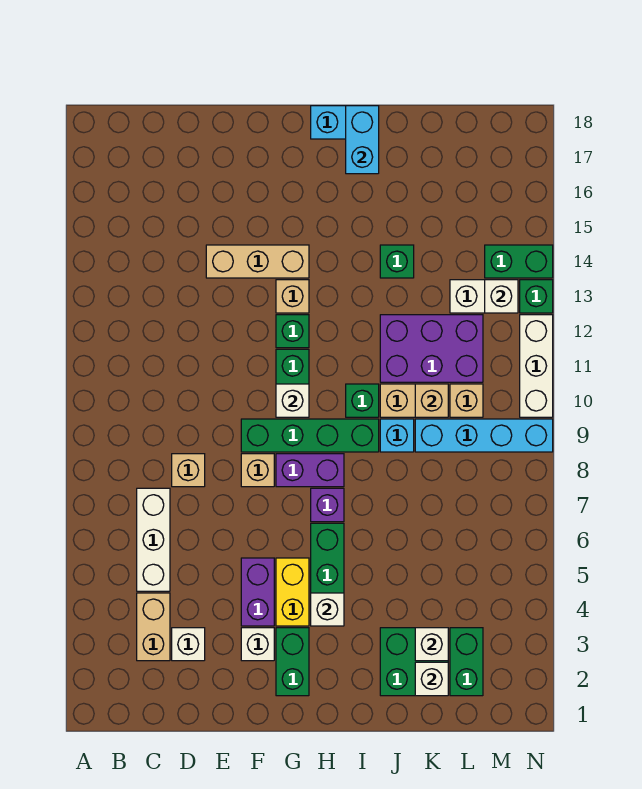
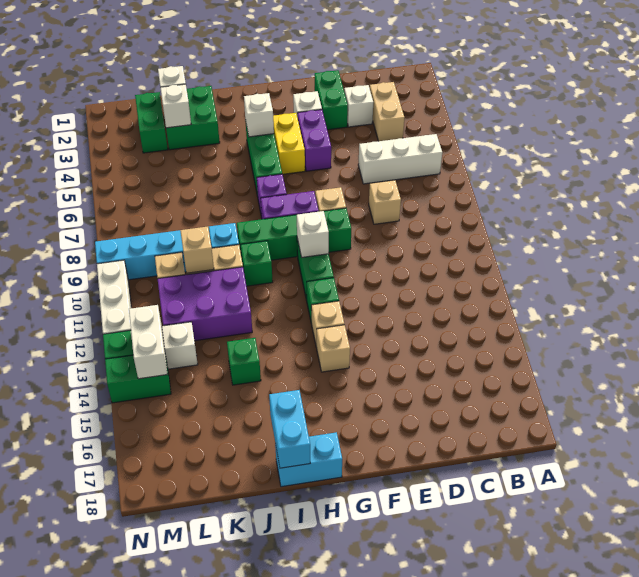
white 1x3 brick [137,488,170,591] -> white 1x3 brick turned to [358,134,442,184]
tan 1x3 brick [206,245,309,278] -> tan 1x1 brick [317,325,350,372]
green 1x2 brick [276,628,309,696] -> green 1x2 brick moved to [315,70,348,130]
white 1x1 brick [485,280,518,313] -> white 1x2 brick [129,305,168,379]

